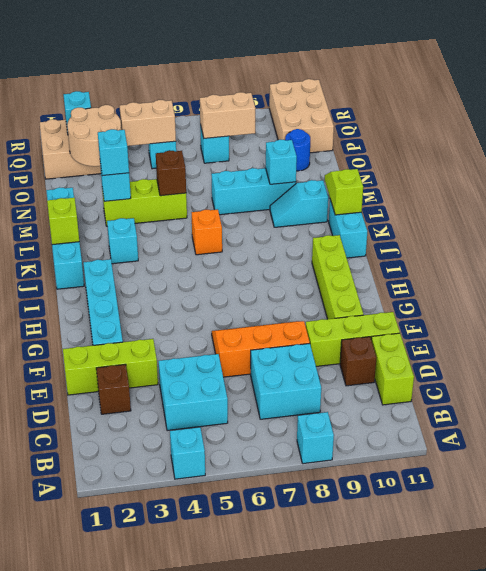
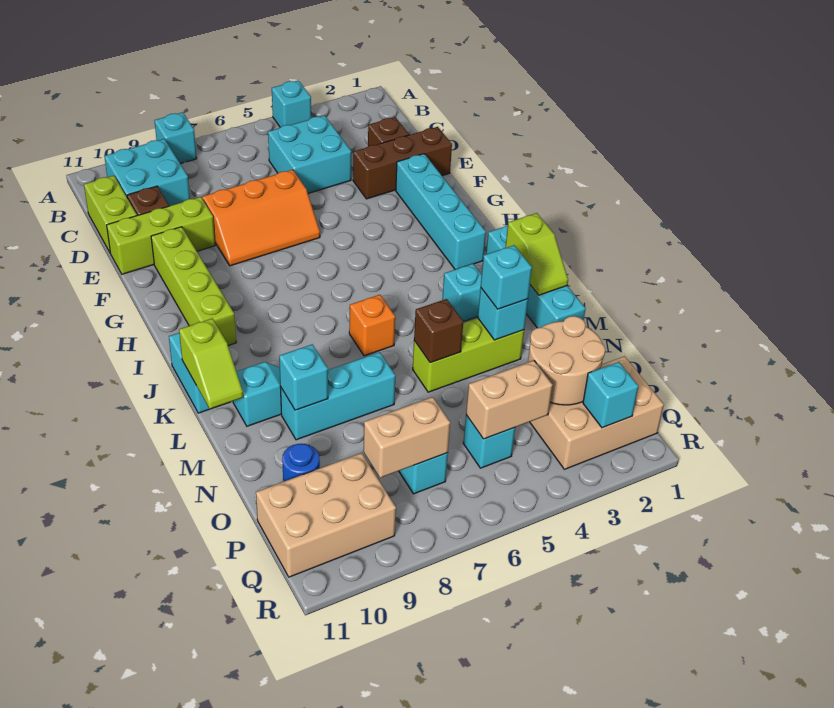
cyan 2x2 brick [251,343,321,419] -> cyan 2x2 brick moved to [105,139,190,206]
lime 1x3 brick [63,339,158,395] -> brown 1x3 brick [353,127,452,199]
tan 2x3 brick [269,79,334,153] -> tan 2x3 brick turned to [256,453,396,577]

